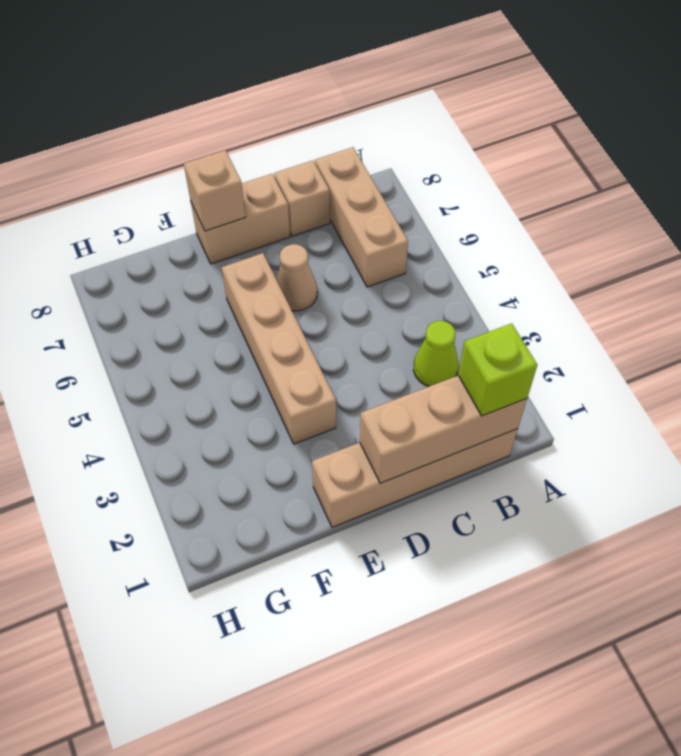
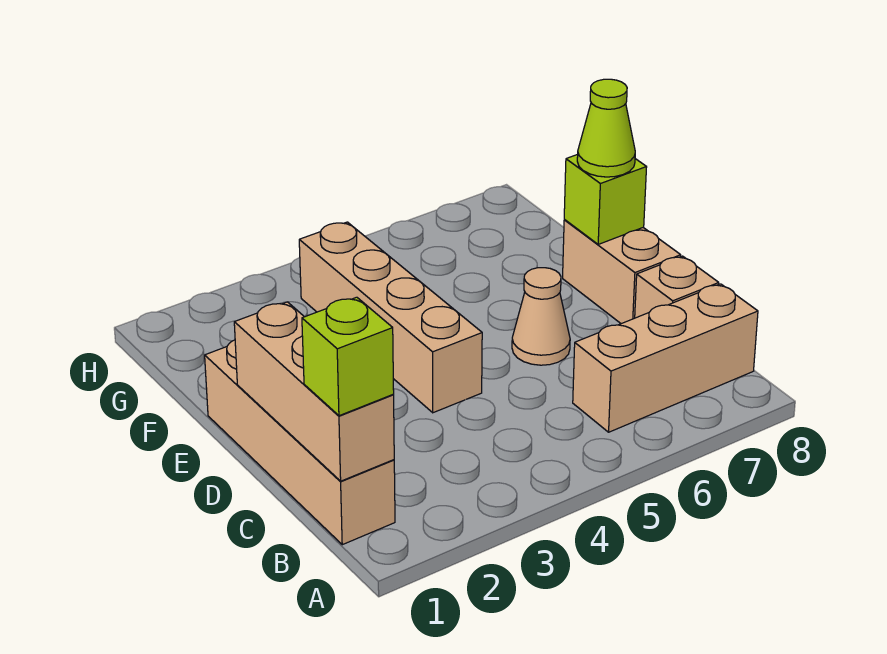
lime 1x1 cone [414,321,458,386] -> lime 1x1 cone moved to [577,79,635,177]
tan 1x4 brick [222,253,336,444] -> tan 1x4 brick turned to [299,222,482,413]
tan 1x1 brick [184,150,246,231] -> lime 1x1 brick [564,154,647,244]

